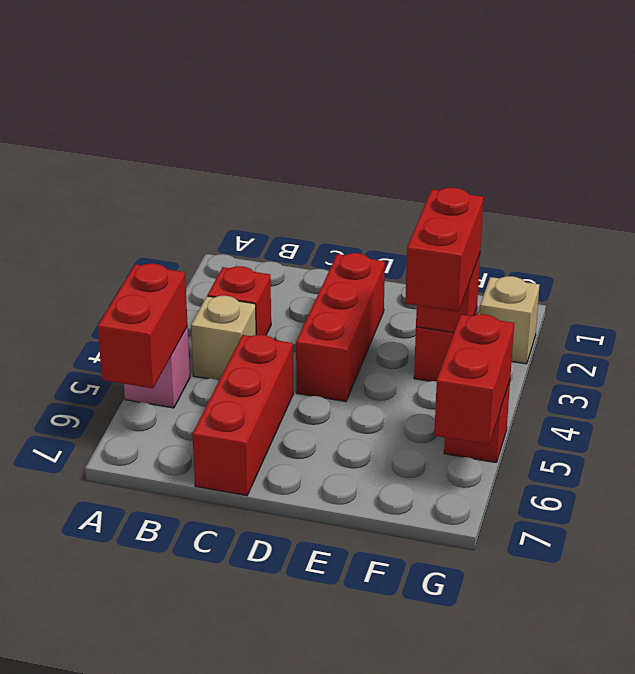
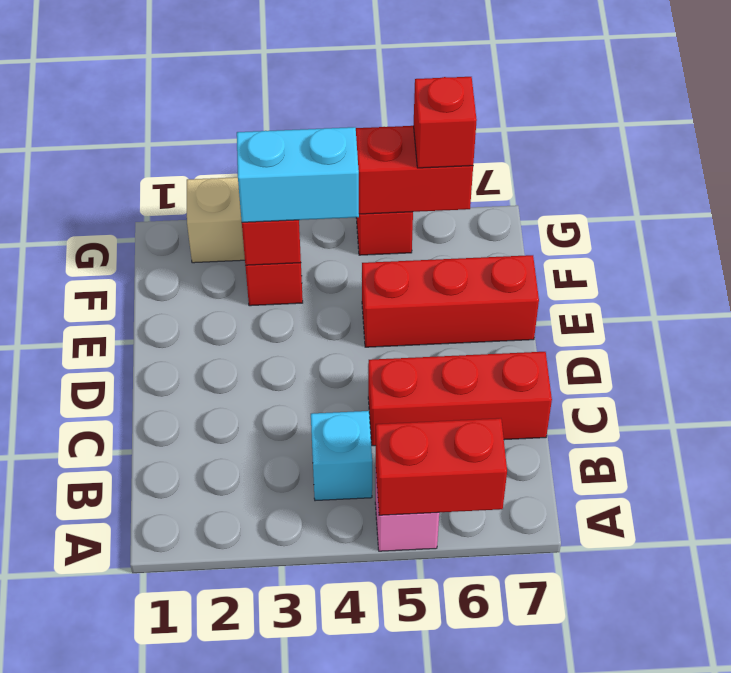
red 1x1 brick [208,266,271,335] -> red 1x1 brick moved to [414,77,477,168]
tan 1x1 brick [191,296,256,381] -> cyan 1x1 brick [311,411,372,501]
red 1x3 brick [296,253,385,402] -> red 1x3 brick moved to [362,255,539,347]
red 1x2 brick [405,188,483,312] -> cyan 1x2 brick [237,127,359,222]

